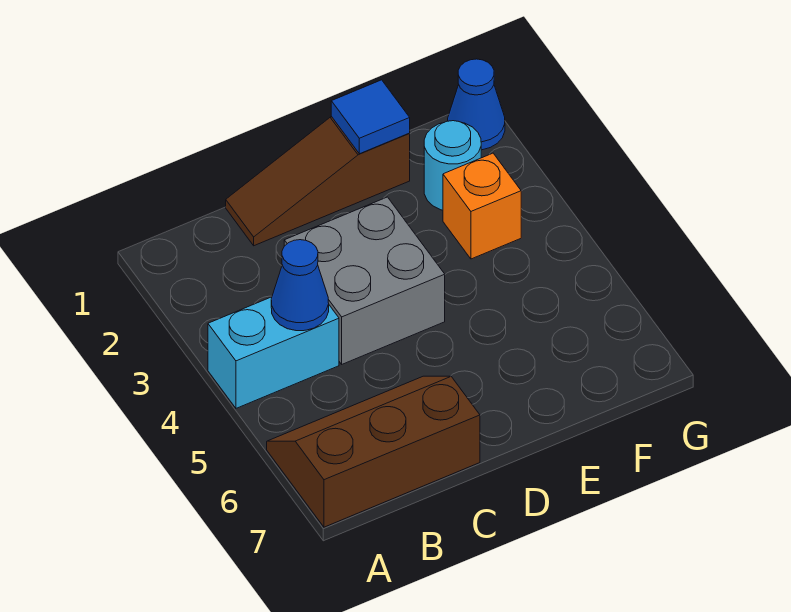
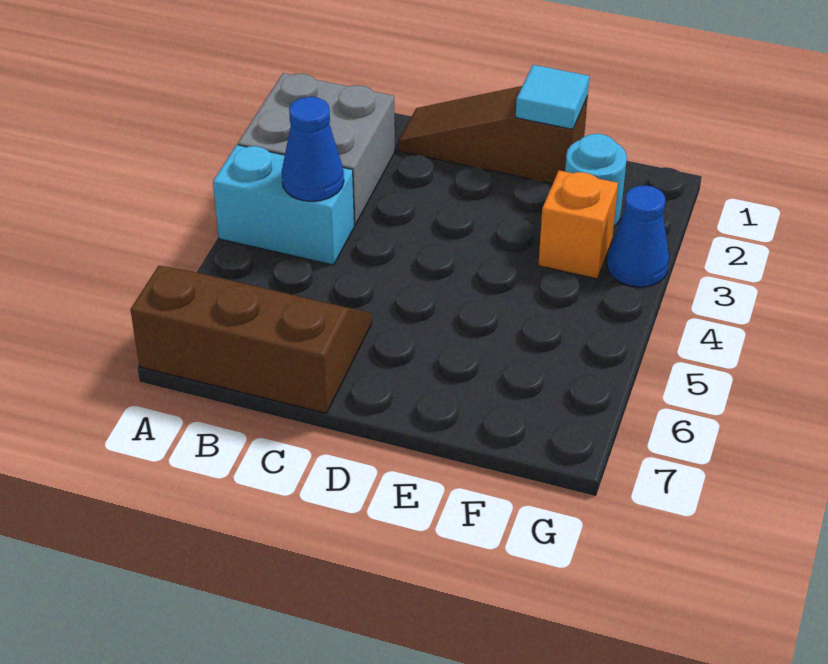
grey 2x2 brick [284,197,445,364] -> grey 2x2 brick moved to [238,73,395,225]
blue 1x1 tile [331,80,410,154] -> cyan 1x1 tile [516,65,589,129]
blue 1x1 cone [448,59,505,150] -> blue 1x1 cone moved to [607,186,669,287]

